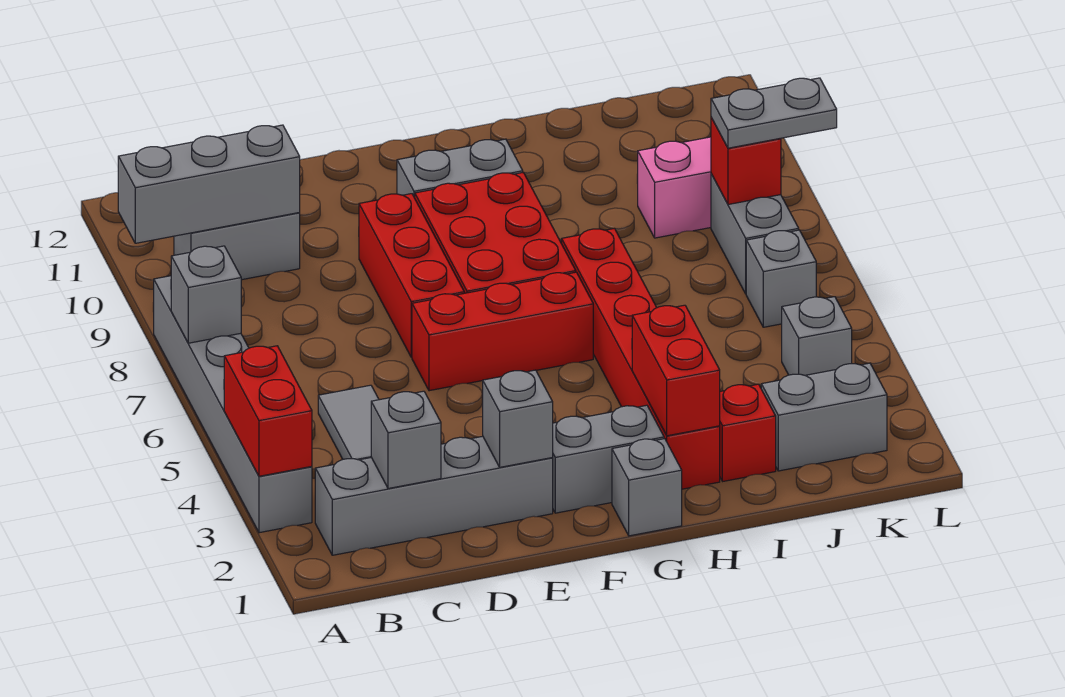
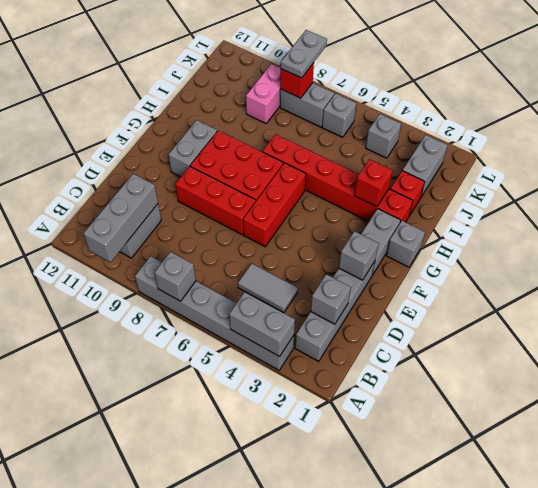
red 1x2 brick [224,346,312,476] -> grey 1x2 brick [229,292,295,357]
red 1x2 brick [632,305,720,436] -> red 1x1 brick [354,159,393,207]

